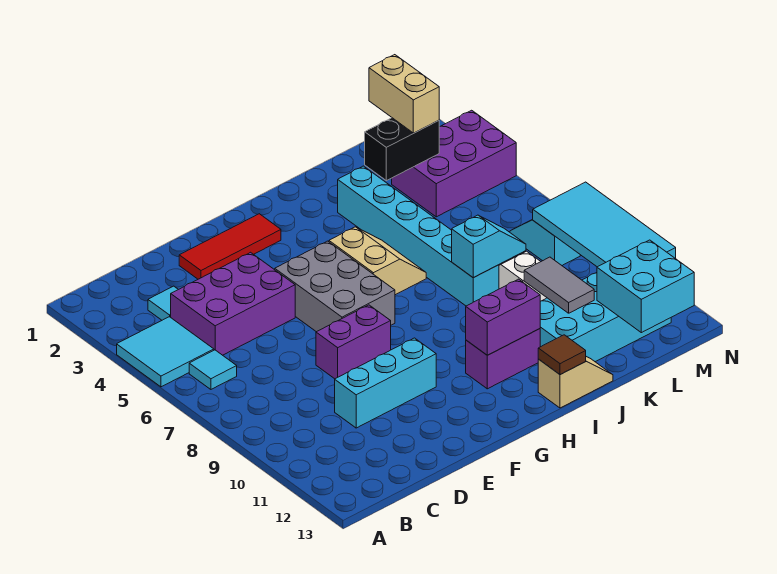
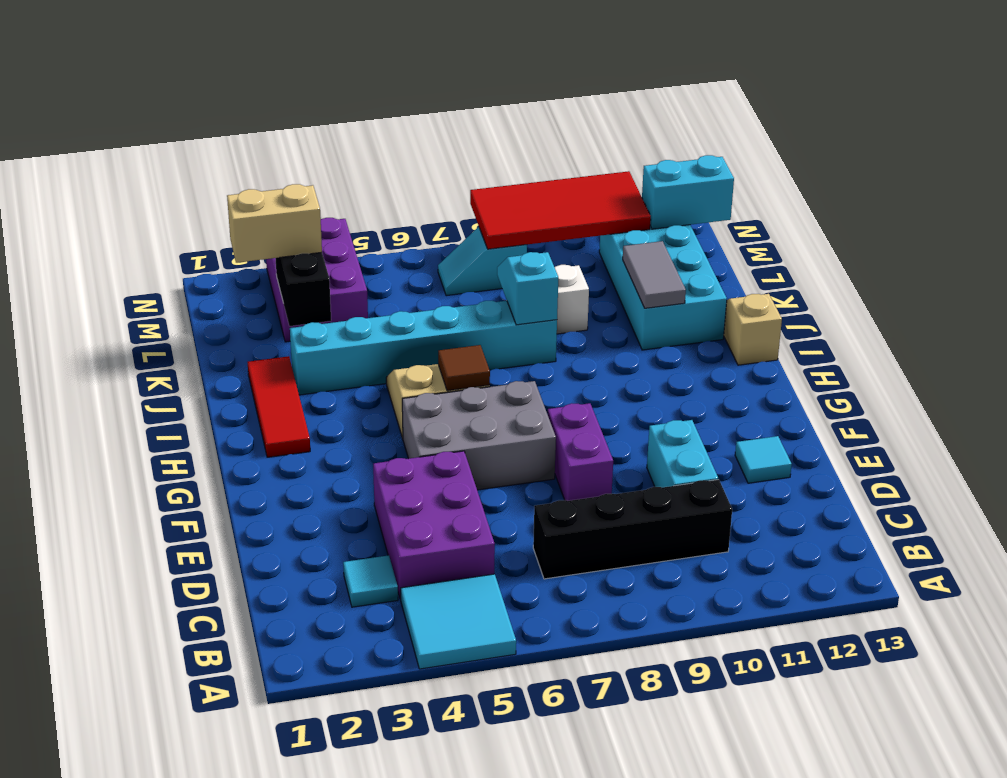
cyan 1x1 tile [189,350,237,389] -> cyan 1x1 tile moved to [735,436,792,483]
none -> black 1x4 brick [533,479,732,579]
cyan 1x3 brick [335,338,436,428] -> cyan 1x2 brick [647,420,718,488]
red 1x3 tile [179,214,281,279] -> red 1x3 tile moved to [248,356,310,457]
purple 1x2 brick [466,329,540,389] -> none
purple 1x2 brick [466,279,540,355] -> none
brown 1x1 tile [538,335,586,375] -> brown 1x1 tile moved to [438,345,490,391]
grey 1x2 tile [524,257,594,313] -> grey 1x2 tile turned to [623,241,686,308]
cyan 2x2 brick [597,240,694,333] -> cyan 1x2 brick [642,155,734,229]
cyan 2x4 tile [533,182,676,267] -> red 2x4 tile [470,171,651,249]

